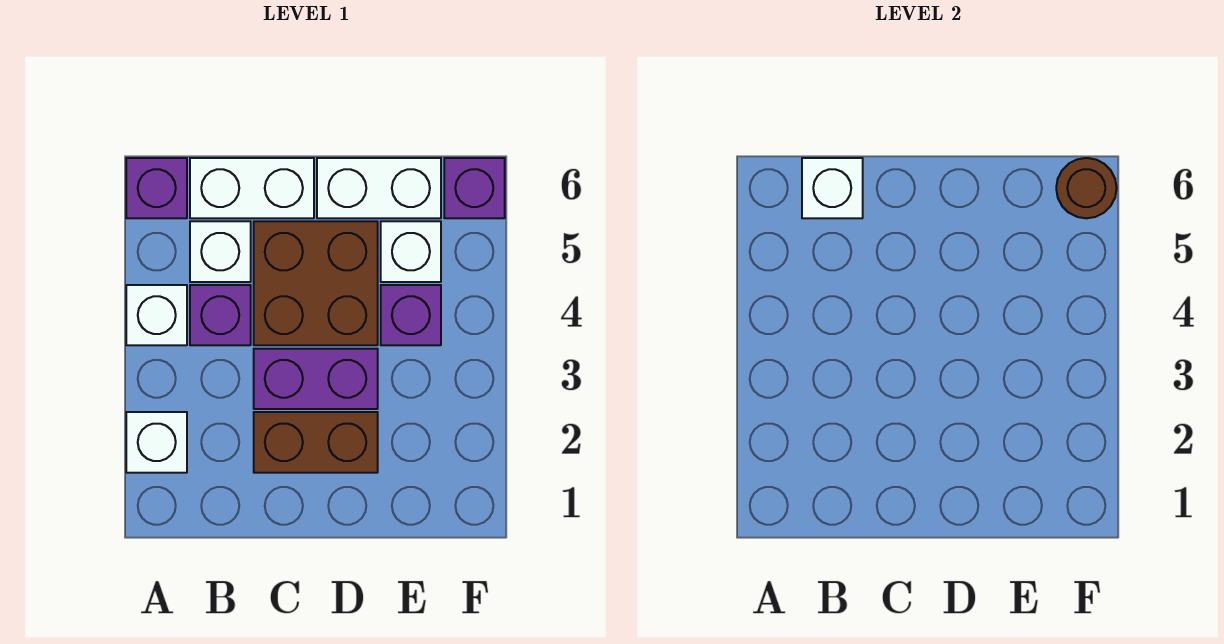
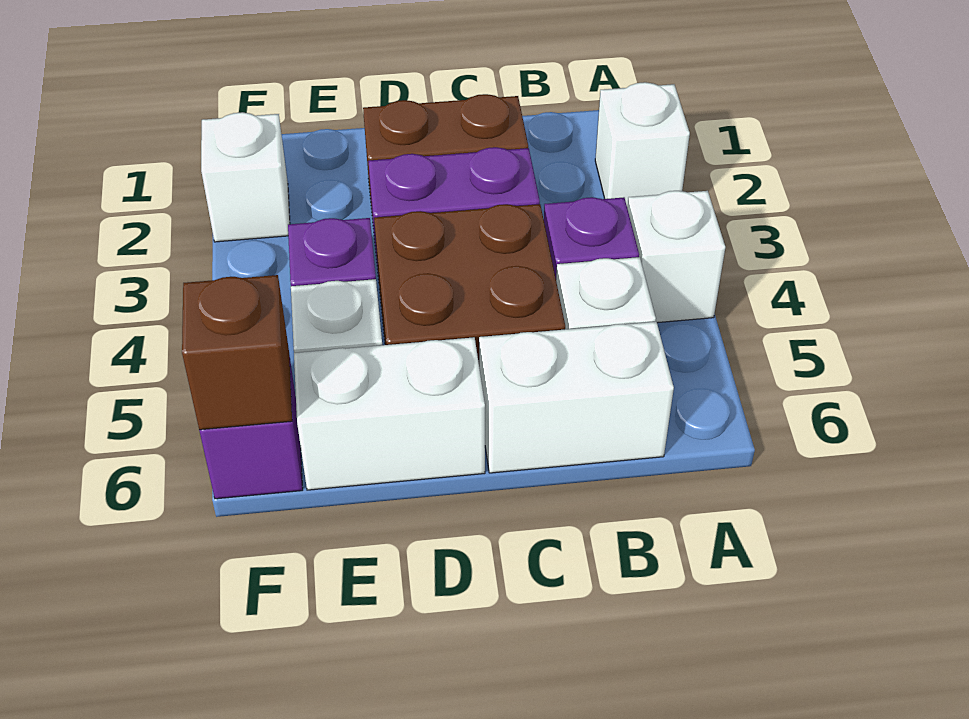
purple 1x1 brick [126,158,187,218] -> none
white 1x1 brick [802,158,863,218] -> white 1x1 brick moved to [201,112,290,242]
brown 1x1 round brick [1056,158,1117,218] -> brown 1x1 brick [182,275,292,430]

